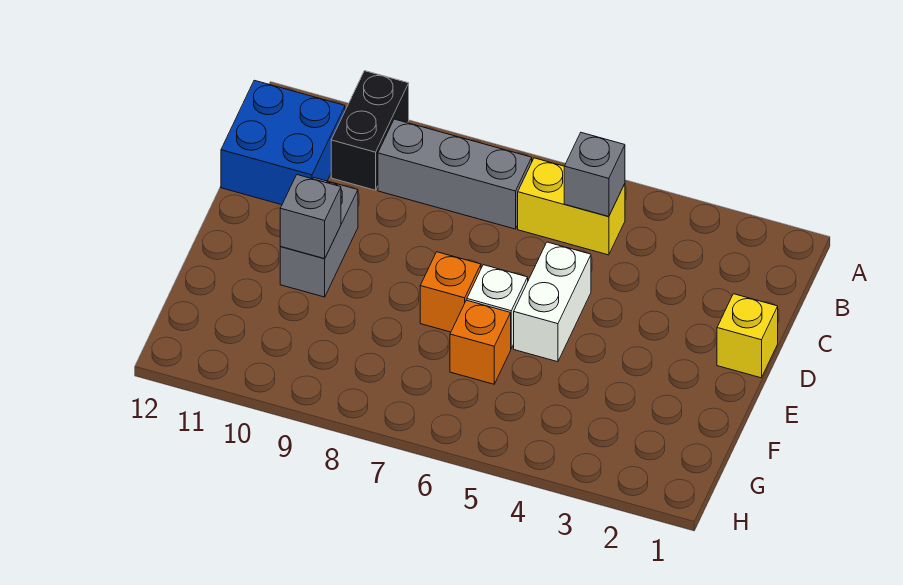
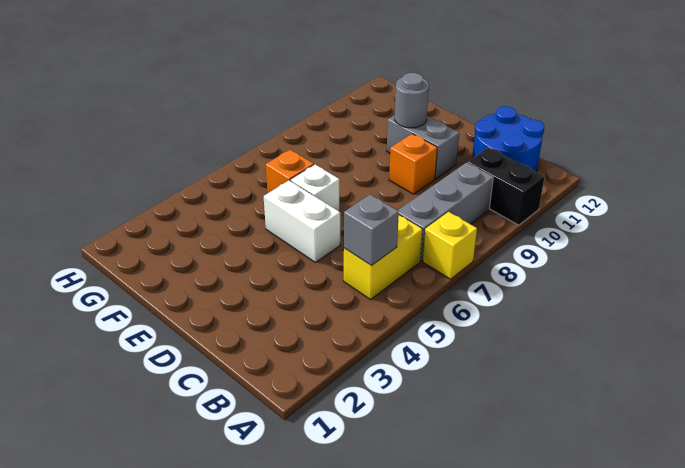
blue 2x2 brick [221,80,345,205] -> blue 2x2 round brick [472,106,544,172]
yellow 1x1 brick [717,294,778,378] -> yellow 1x1 brick moved to [423,212,477,279]
orange 1x1 brick [420,252,481,332] -> orange 1x1 brick moved to [389,134,437,194]
grey 1x1 brick [280,175,341,259] -> grey 1x1 round brick [395,73,429,128]

